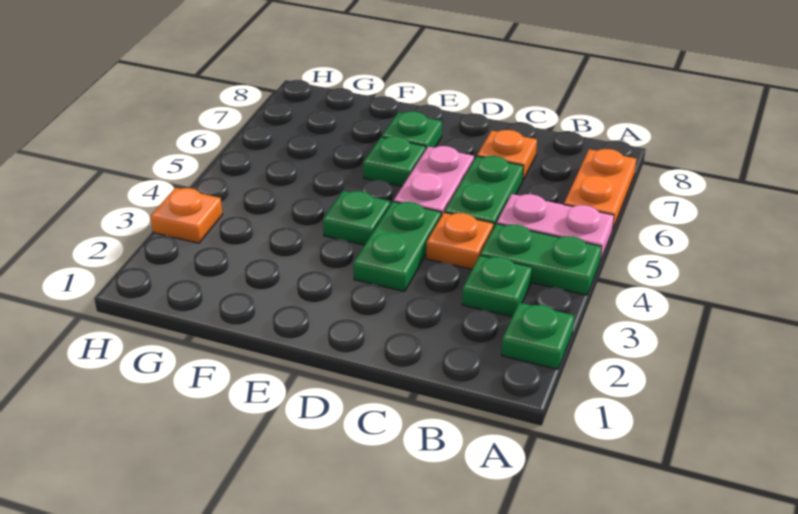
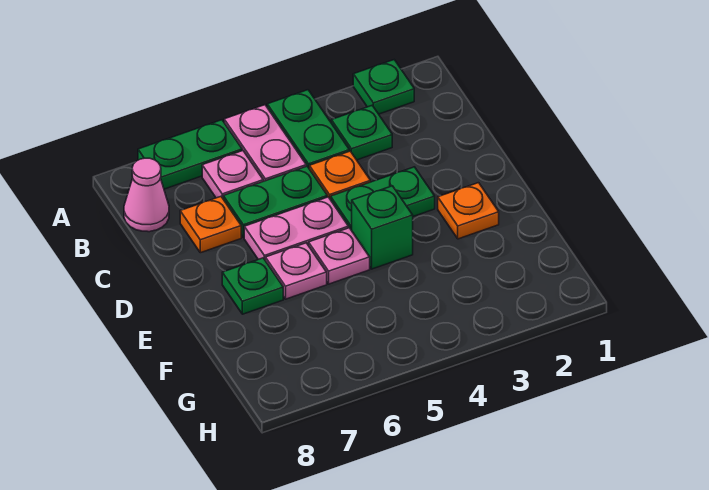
orange 1x2 plate [564,149,636,230] -> green 1x2 plate [138,120,242,189]
none -> pink 1x1 plate [202,151,263,198]
none -> pink 1x1 cone [124,158,169,232]
green 1x1 plate [323,191,390,245] -> green 1x1 brick [352,186,413,269]
none -> pink 1x1 plate [309,228,370,284]
green 1x1 plate [363,137,426,186] -> pink 1x1 plate [265,243,327,299]
orange 1x1 plate [151,188,222,243] -> orange 1x1 plate moved to [438,183,499,239]

